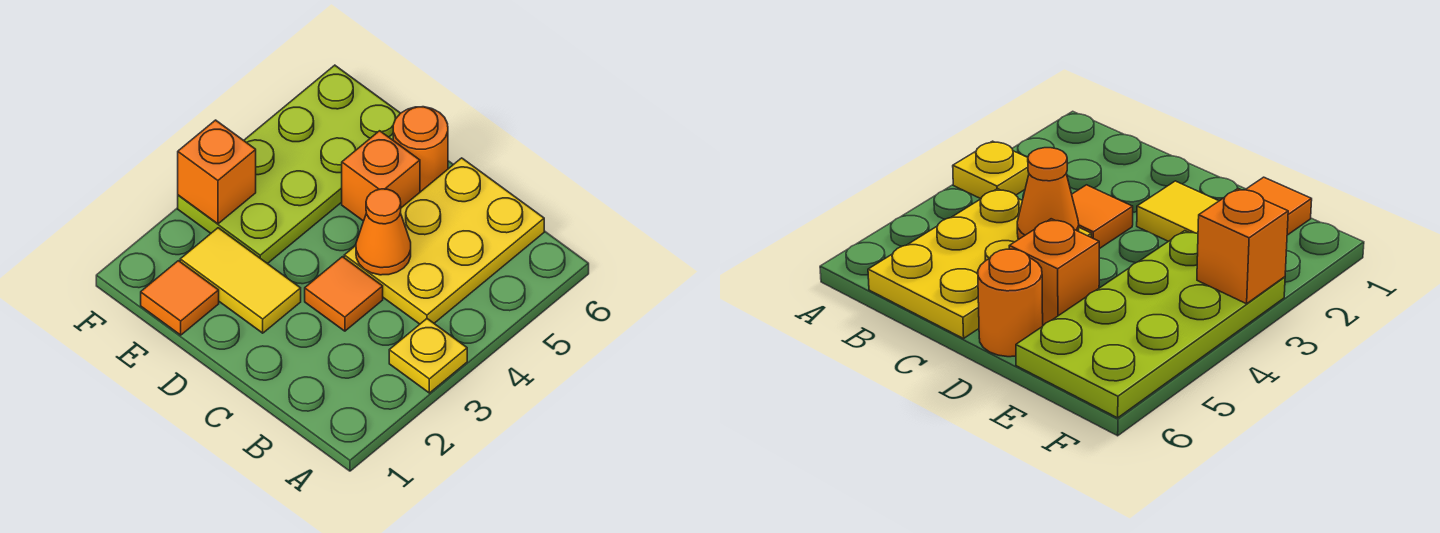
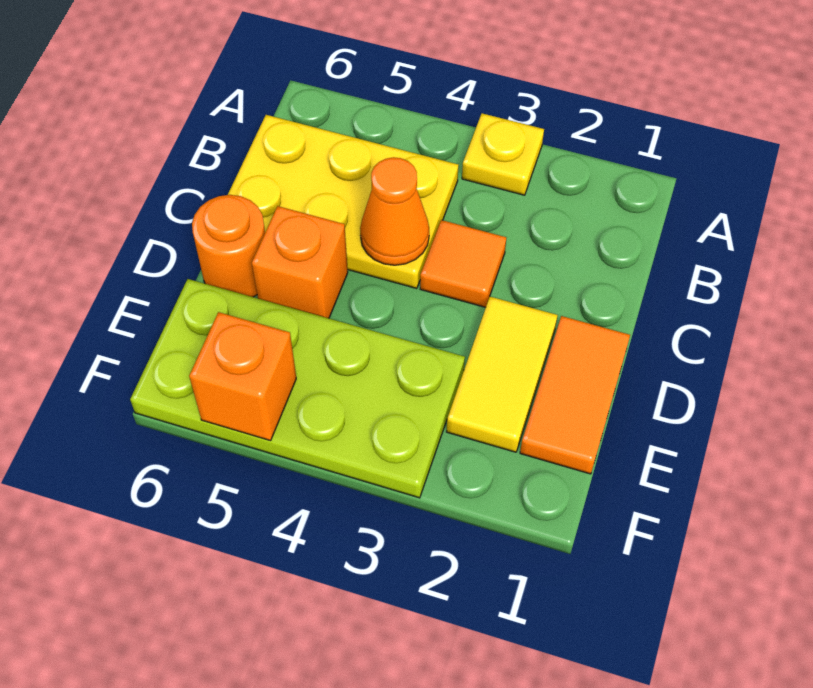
orange 1x1 tile [141,261,219,335] -> orange 1x2 tile [520,316,630,474]
orange 1x1 brick [178,120,256,224] -> orange 1x1 brick moved to [189,312,296,441]

